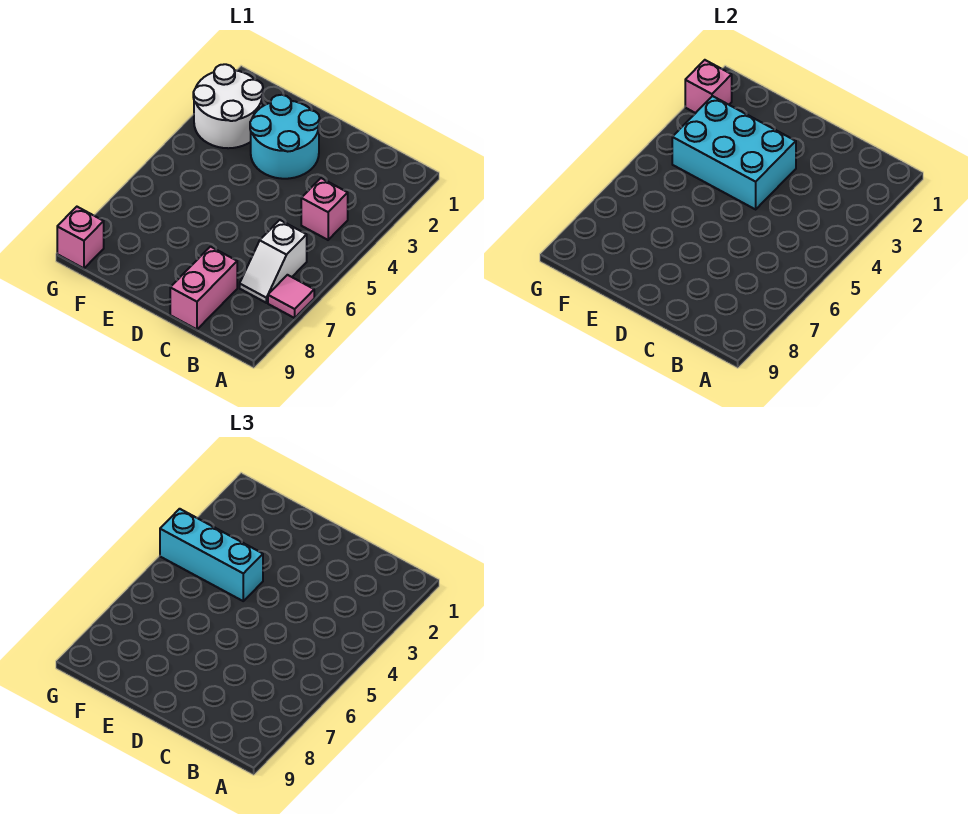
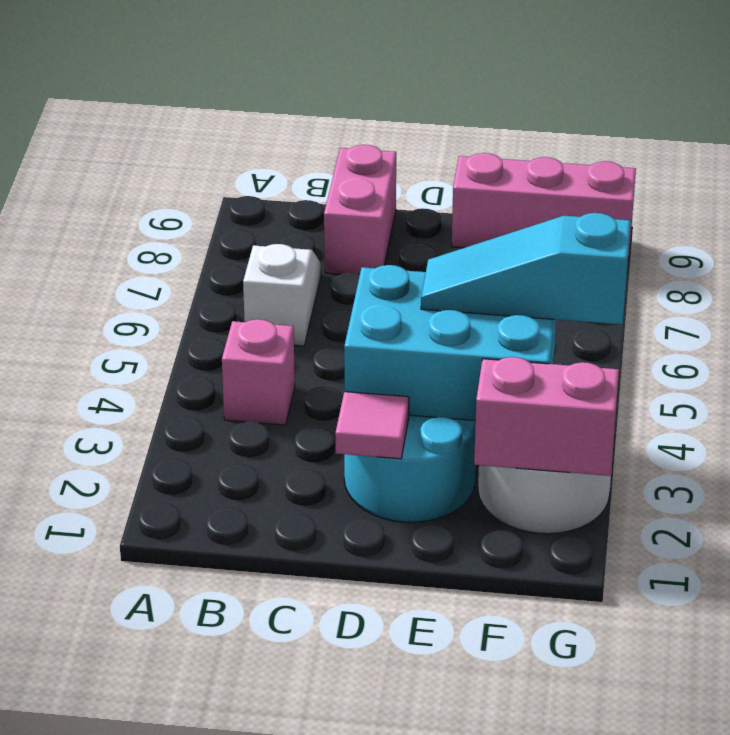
pink 1x1 tile [268,275,314,318] -> pink 1x1 tile moved to [335,392,409,459]
cyan 1x3 brick [160,509,263,601] -> cyan 1x3 slope [421,213,631,324]
pink 1x1 brick [685,60,732,113] -> pink 1x2 brick [474,357,619,476]
pink 1x1 brick [57,207,104,268] -> pink 1x3 brick [452,153,636,260]

